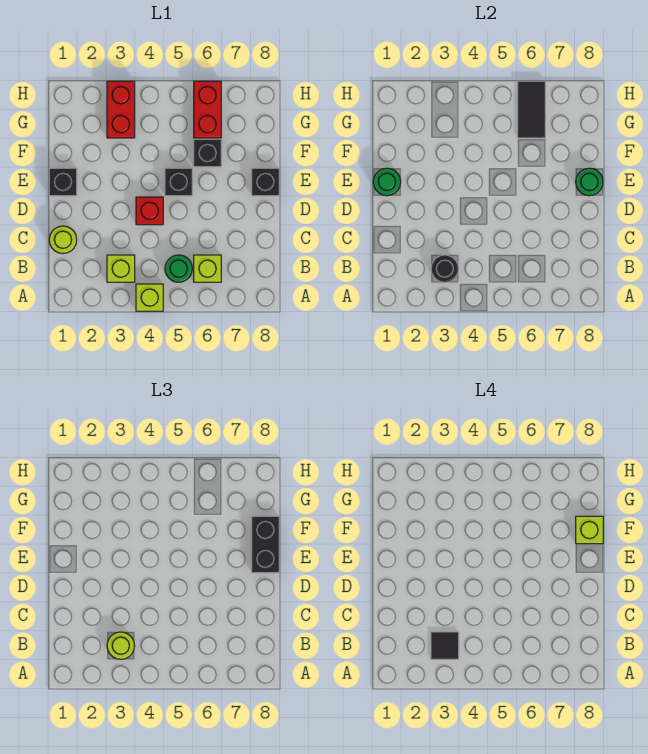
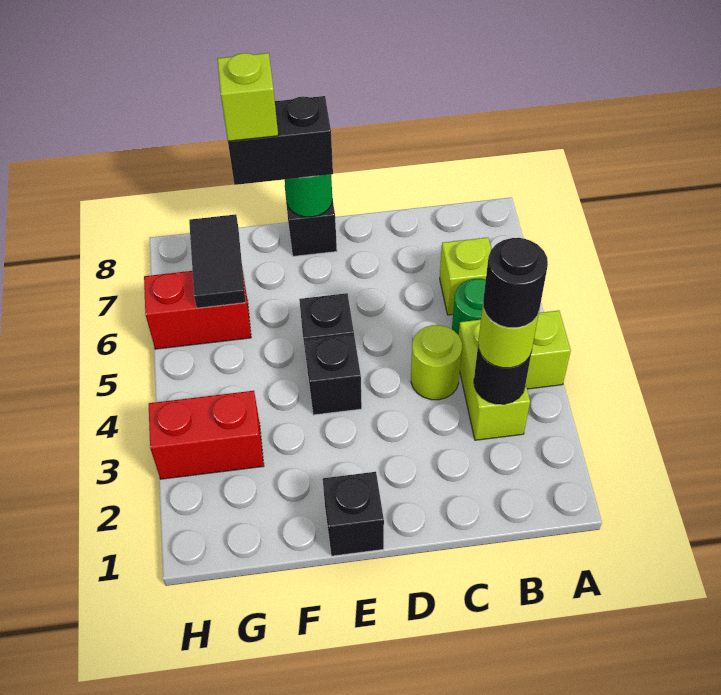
lime 1x1 brick [107,255,135,282] -> lime 1x2 brick [459,320,530,440]
black 1x1 tile [431,632,459,659] -> black 1x1 round brick [483,238,548,328]
lime 1x1 round brick [49,226,77,253] -> lime 1x1 round brick moved to [411,325,462,400]
red 1x1 brick [136,197,163,225] -> none
green 1x1 round brick [373,168,401,196] -> none
black 1x1 brick [194,139,221,167] -> black 1x1 brick moved to [305,335,362,415]
black 1x2 tile [518,81,545,138] -> black 1x2 tile turned to [189,214,246,308]

